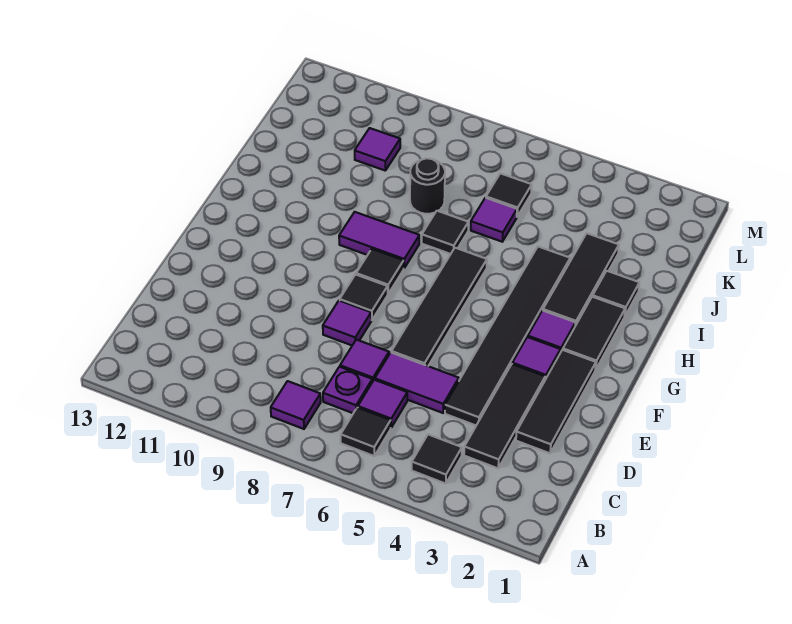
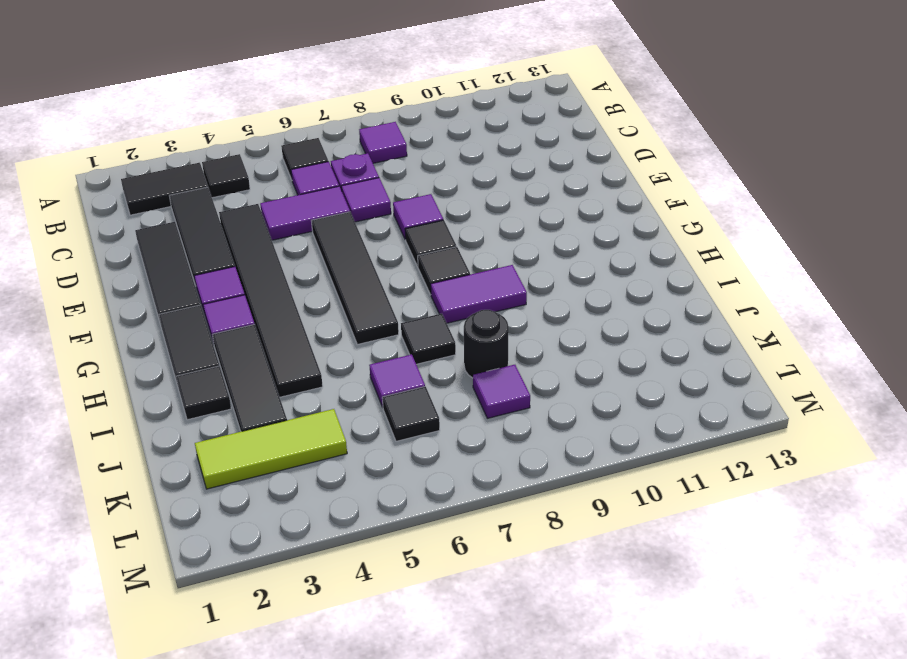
none -> black 1x2 tile [121,163,208,215]
none -> lime 1x3 tile [195,409,347,489]
purple 1x1 tile [355,128,400,171] -> purple 1x1 tile moved to [473,365,530,418]

